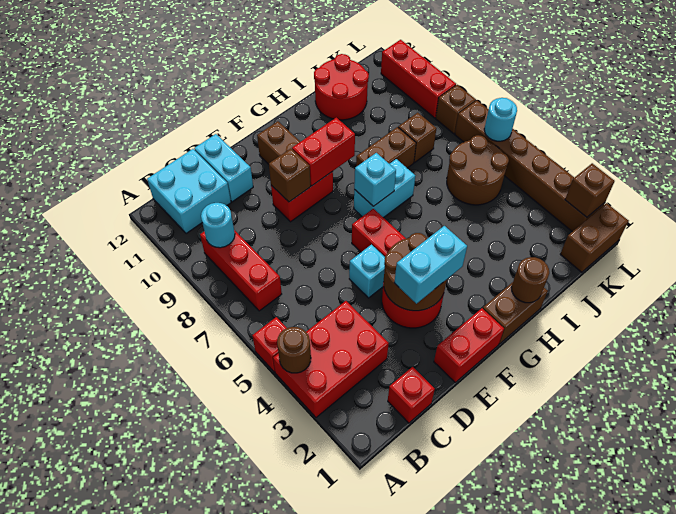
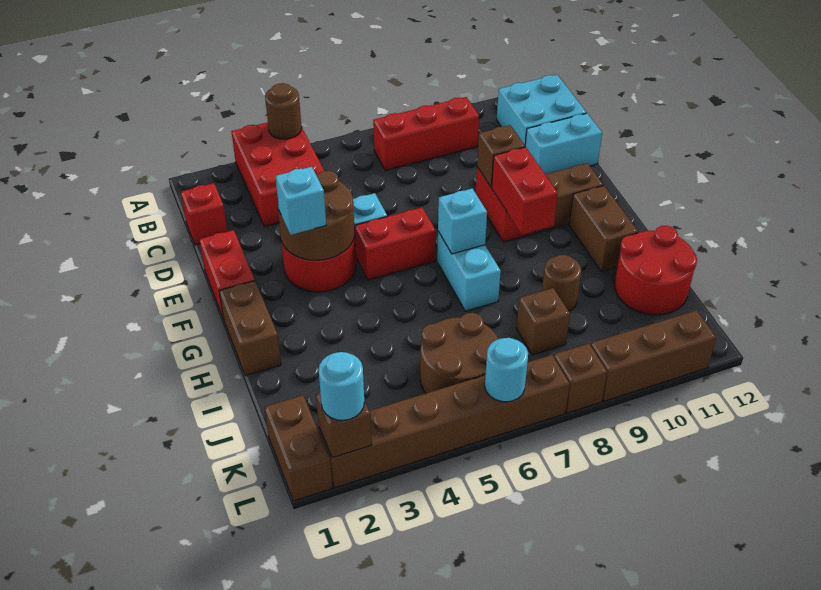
red 1x1 brick [252,317,287,372] -> none
cyan 1x1 round brick [201,203,235,248] -> cyan 1x1 round brick moved to [319,352,364,420]
cyan 1x2 brick [394,226,467,304] -> cyan 1x1 brick [276,167,326,235]
brown 1x1 round brick [512,257,549,303] -> brown 1x1 round brick moved to [542,255,581,311]
brown 1x2 brick [356,127,416,168] -> brown 1x2 brick moved to [569,186,638,272]
red 1x3 brick [381,40,456,118] -> brown 1x3 brick [591,310,716,401]

